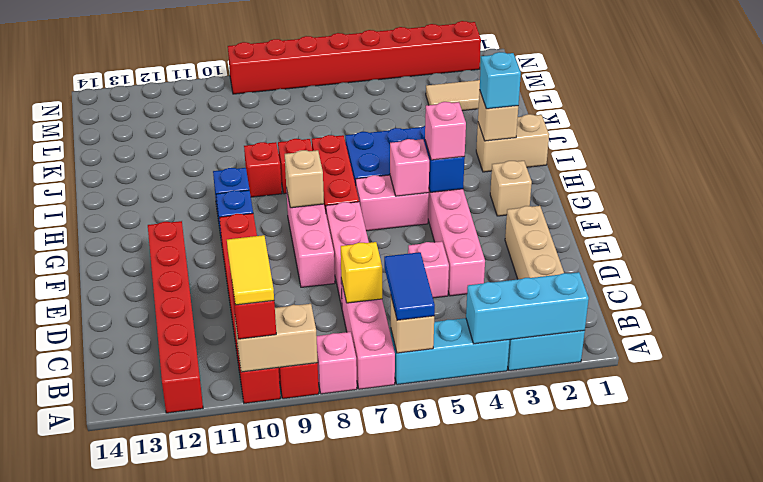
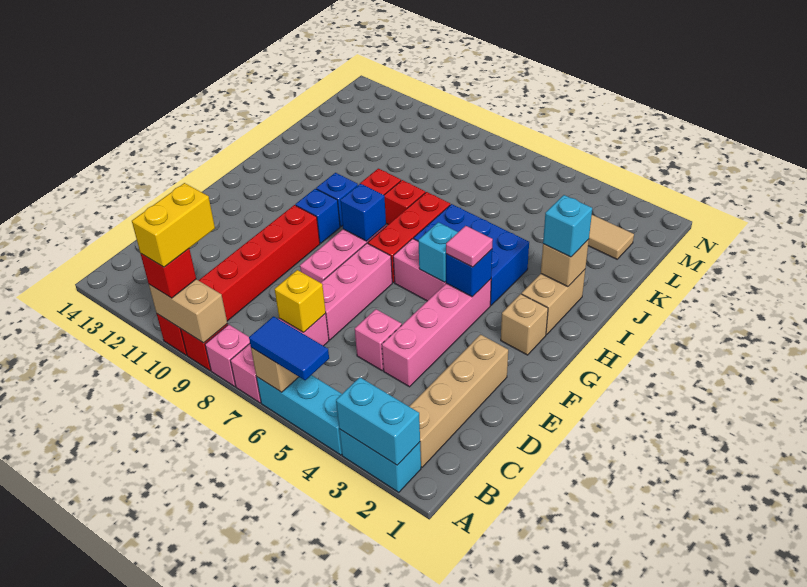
cyan 1x3 brick [466,272,589,344] -> cyan 1x2 brick [336,377,420,465]
blue 1x2 tile [384,252,435,320] -> blue 1x2 tile turned to [249,316,329,380]
yellow 1x2 tile [227,235,274,305] -> yellow 1x2 brick [132,183,215,267]
red 1x6 brick [148,221,203,413] -> none
pink 1x1 brick [425,102,466,160] -> pink 1x1 tile [446,226,493,267]
pink 1x1 brick [390,139,429,196] -> cyan 1x1 brick [418,222,458,282]
tan 1x1 brick [285,150,324,208] -> blue 1x1 brick [340,184,386,241]
tan 1x2 brick [476,114,549,172] -> tan 1x2 brick turned to [522,270,585,335]
red 1x8 brick [228,21,481,94] -> none

